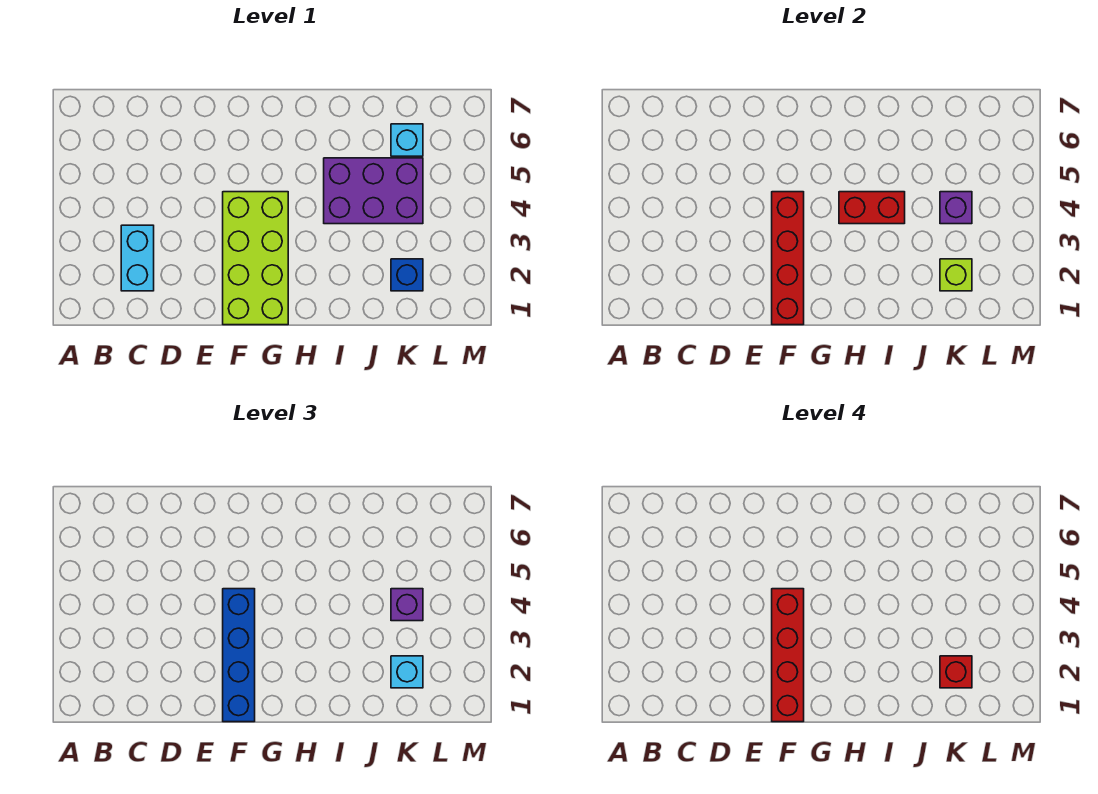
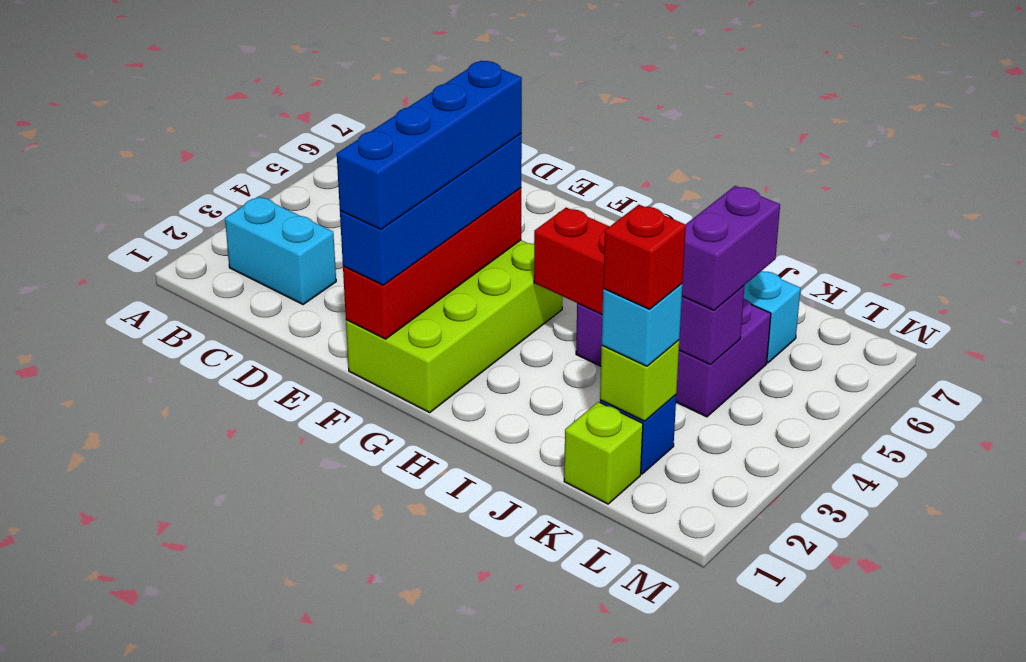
cyan 1x2 brick [121,225,154,291] -> cyan 1x2 brick turned to [225,196,336,305]
red 1x4 brick [772,589,804,722] -> blue 1x4 brick [337,61,522,229]
none -> lime 1x1 brick [564,402,643,504]
purple 1x1 brick [391,589,423,621] -> purple 1x2 brick [682,186,780,310]

